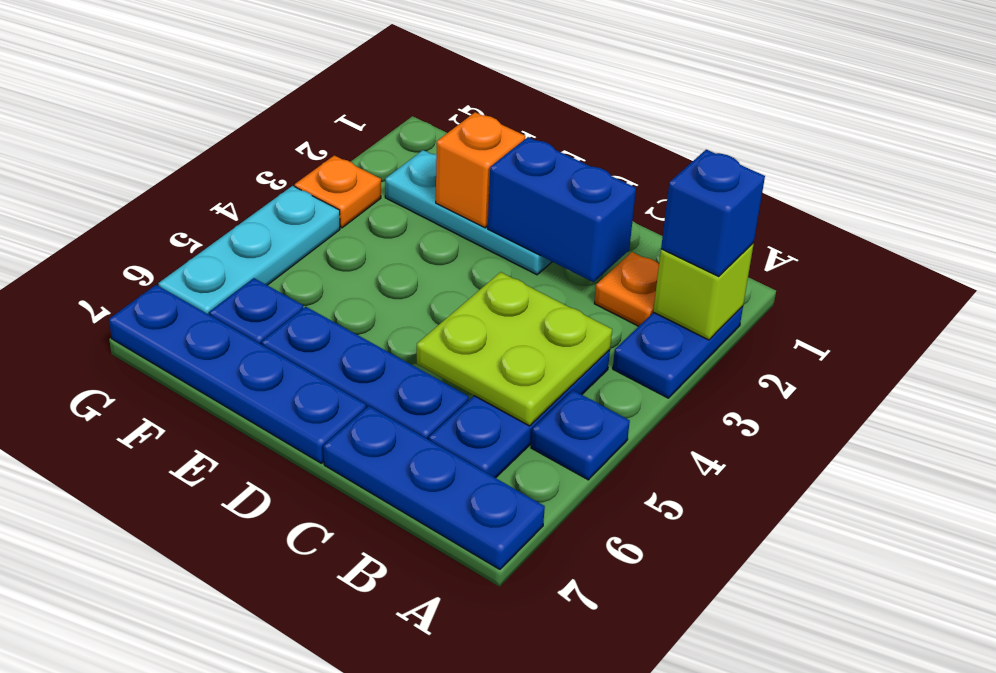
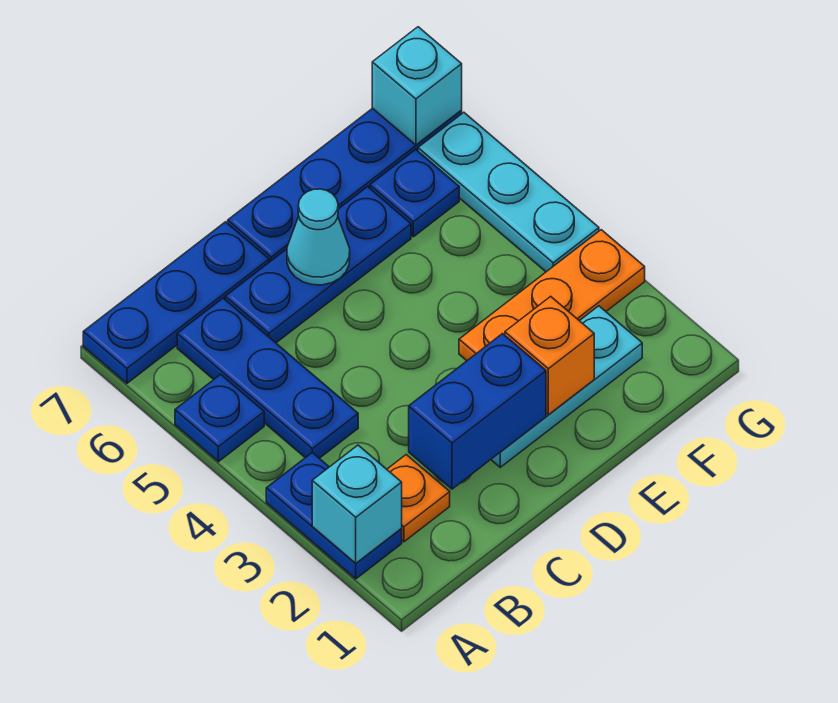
lime 1x1 brick [653,243,754,340] -> cyan 1x1 brick [312,445,402,563]
blue 1x1 brick [661,150,765,276] -> none
lime 2x2 plate [417,272,612,426] -> none
none -> cyan 1x1 cone [287,189,350,285]
orange 1x1 plate [295,155,381,228] -> orange 1x3 plate [459,230,645,361]
none -> cyan 1x1 brick [372,27,462,145]

